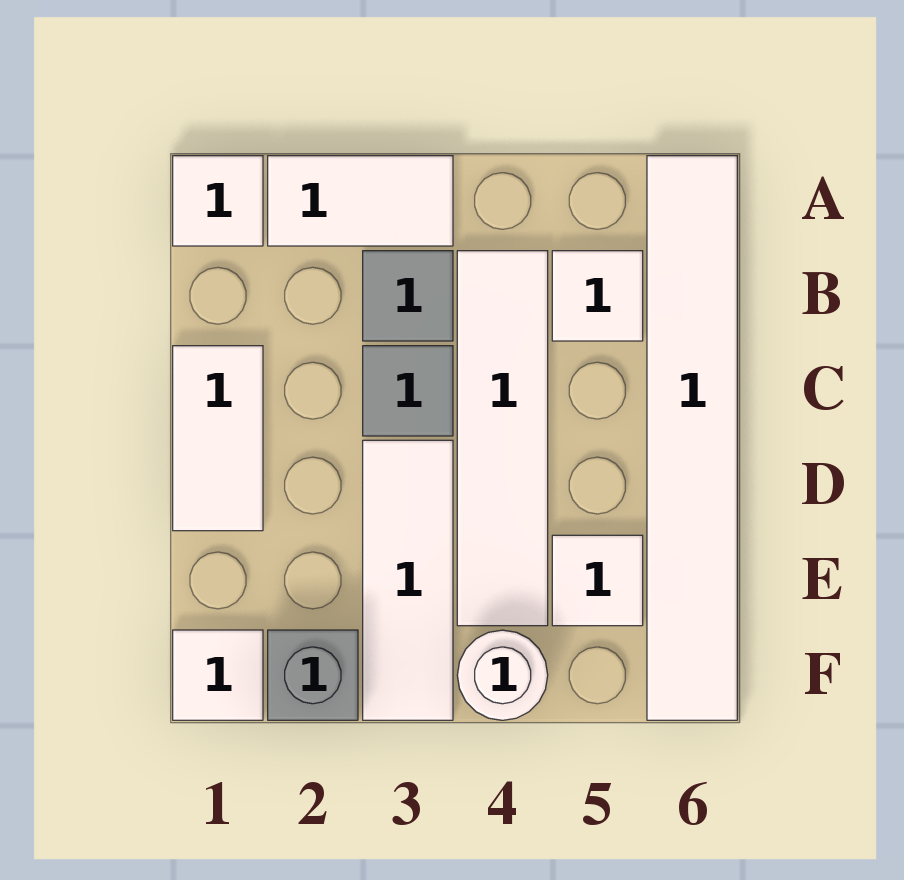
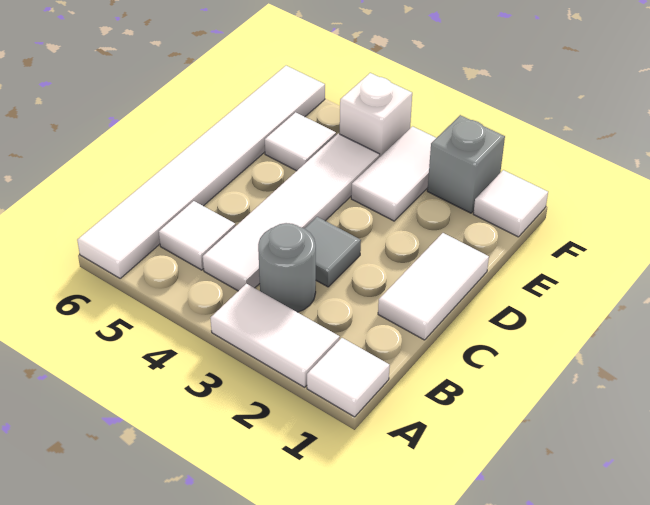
grey 1x1 tile [363,251,453,341] -> grey 1x1 round brick [258,223,316,312]
white 1x3 tile [363,440,453,720] -> white 1x2 tile [351,126,436,221]
white 1x1 round brick [457,630,548,720] -> white 1x1 brick [340,73,412,157]

